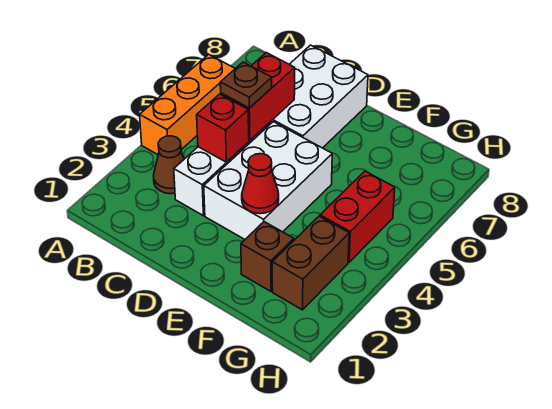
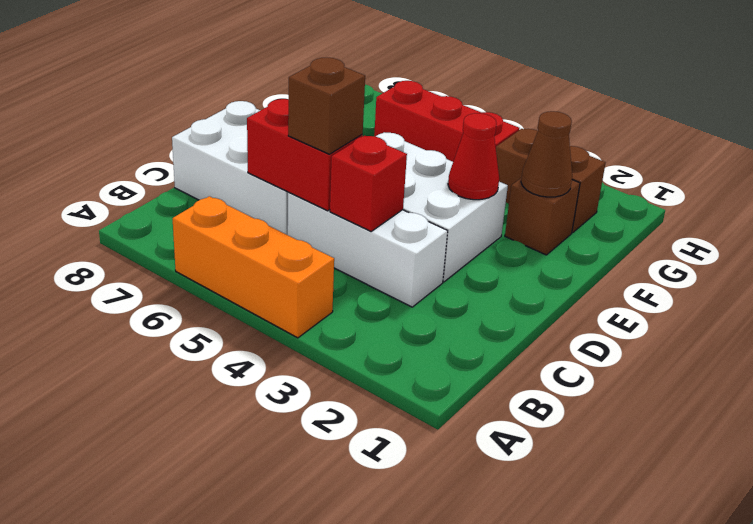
brown 1x1 cone [153,136,184,194] -> brown 1x1 cone moved to [521,111,572,197]
brown 1x1 plate [220,62,272,108] -> brown 1x1 brick [288,57,365,154]
red 1x2 brick [320,171,395,262] -> red 1x3 brick [374,81,519,162]

